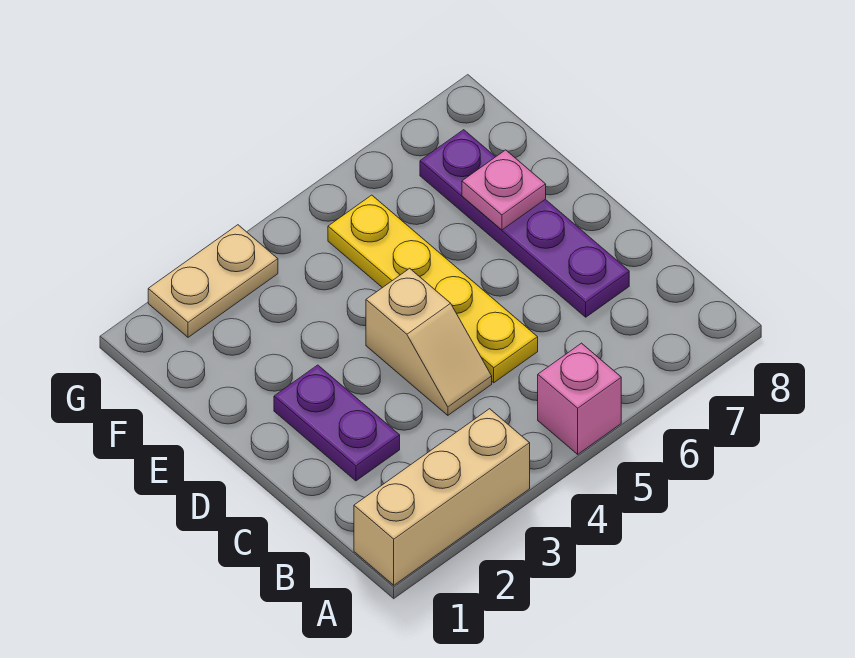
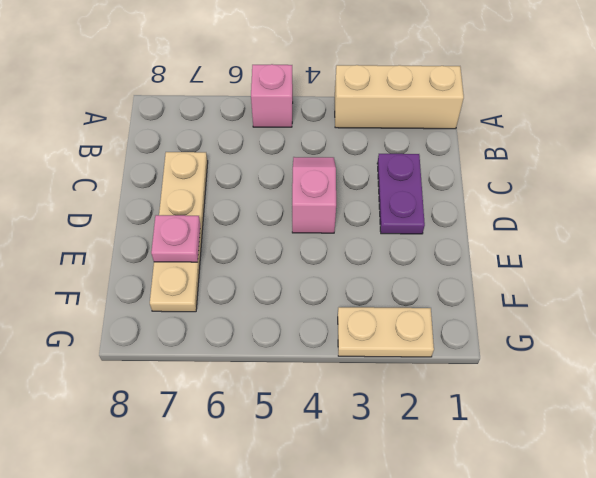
tan 1x2 slope [366,268,492,415] -> pink 1x2 slope [292,157,336,233]
yellow 1x4 plate [328,195,538,383] -> none
purple 1x4 plate [420,130,629,317] -> tan 1x4 plate [150,152,208,312]

